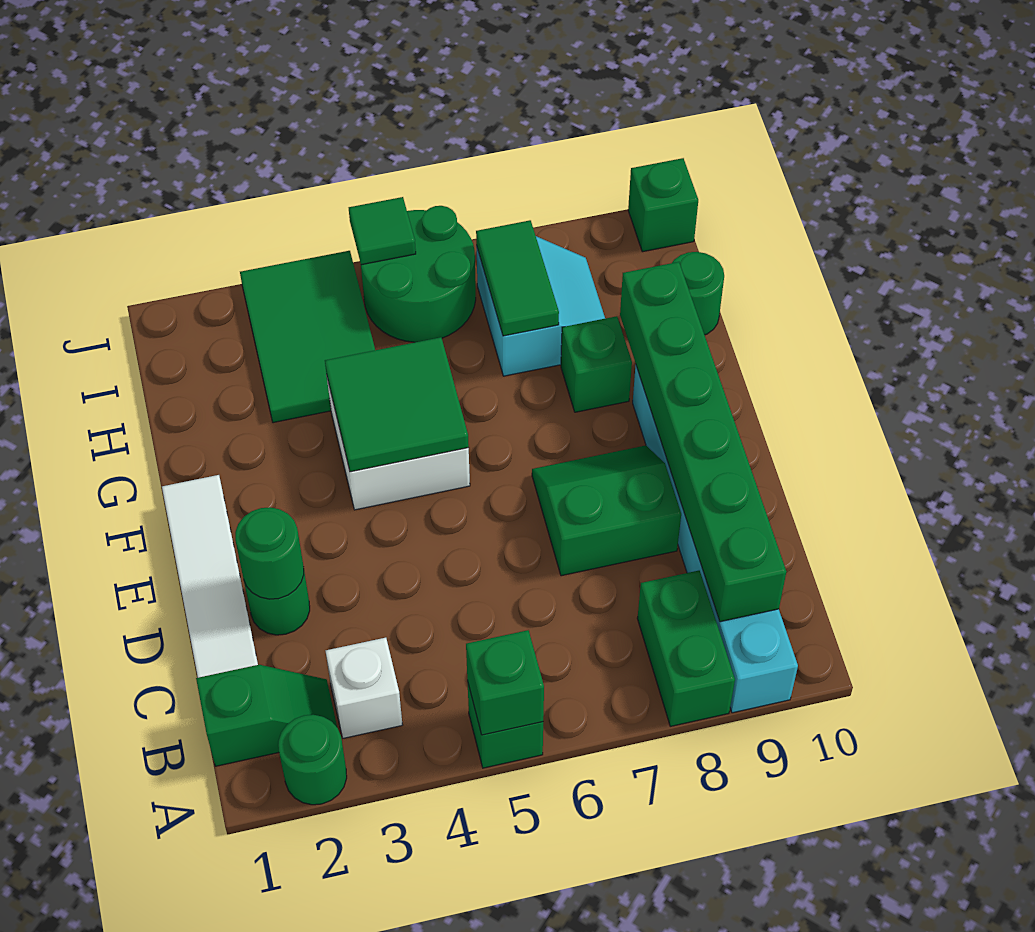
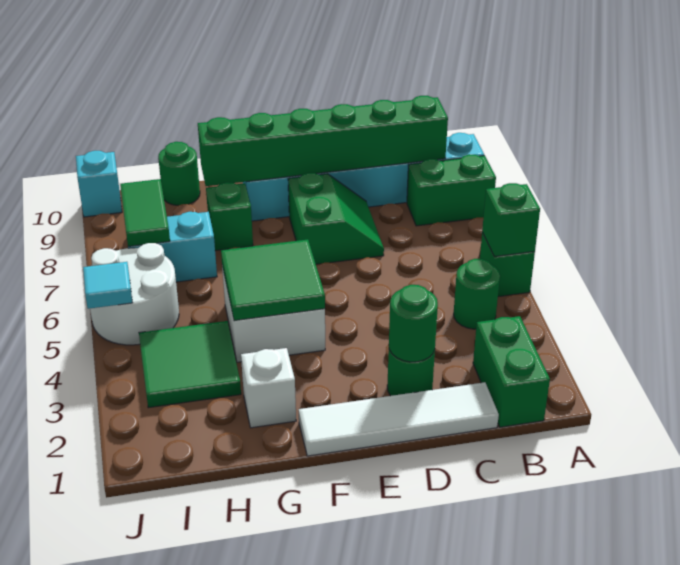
green 1x1 round brick [278,715,347,805] -> green 1x1 round brick moved to [454,259,500,329]
green 1x2 slope [196,665,337,766] -> green 1x2 brick [473,316,550,427]
white 1x1 brick [326,638,402,738] -> white 1x1 brick moved to [241,348,296,428]
green 2x2 slope [532,445,681,576] -> green 2x2 slope turned to [288,173,384,264]
green 2x3 tile [240,251,375,423] -> green 2x2 tile [139,321,241,408]
green 1x2 tile [476,220,559,336] -> green 1x2 tile turned to [120,179,170,246]
green 2x2 round brick [361,206,476,342] -> white 2x2 round brick [90,243,179,345]
green 1x1 tile [349,197,416,265] -> cyan 1x1 tile [83,262,132,309]
green 1x1 brick [628,158,698,252] -> cyan 1x1 brick [76,151,122,217]

